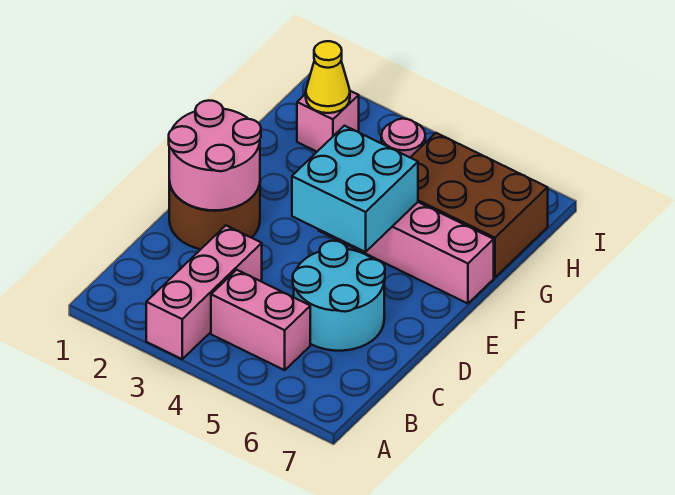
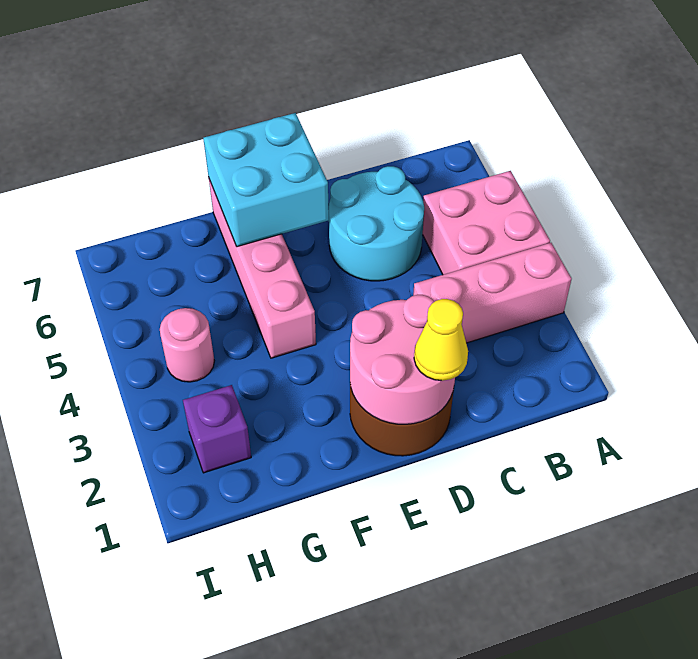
pink 1x2 brick [211,270,310,370] -> pink 2x2 brick [423,171,550,275]
cyan 2x2 brick [292,126,418,252] -> cyan 2x2 brick moved to [203,113,329,247]
brown 2x3 brick [410,133,548,278] -> none
pink 1x1 brick [297,91,359,152] -> purple 1x1 brick [183,385,251,473]
yellow 1x1 cone [306,41,350,113] -> yellow 1x1 cone moved to [414,299,468,381]

